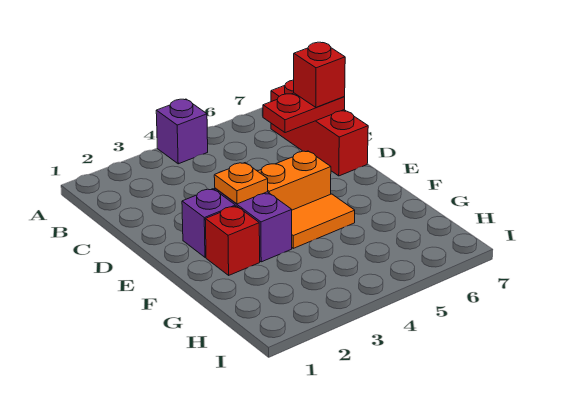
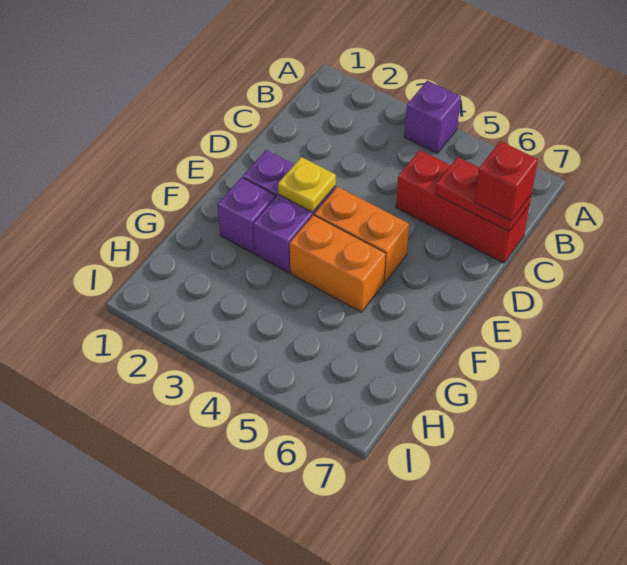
red 1x3 brick [271,80,368,176] -> red 1x3 brick turned to [396,150,530,263]
orange 1x1 plate [214,163,268,204] -> yellow 1x1 plate [278,157,336,212]
red 1x1 brick [205,206,260,275] -> purple 1x1 brick [217,177,275,253]
orange 1x2 tile [292,194,355,248] -> orange 1x2 brick [290,215,386,312]

